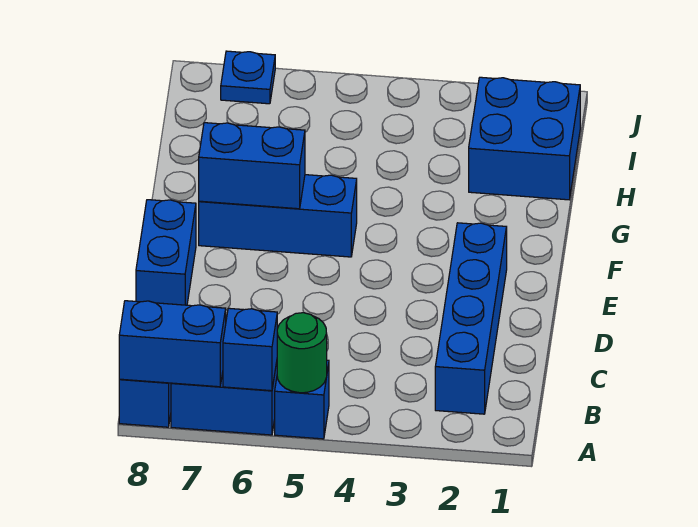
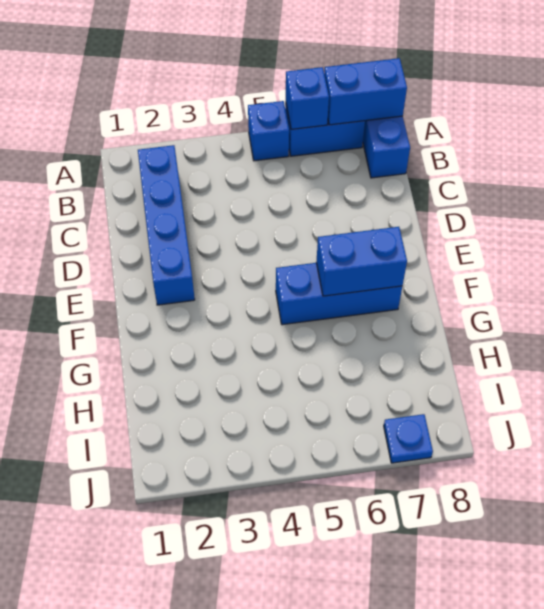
green 1x1 round brick [277,313,327,393] -> none
blue 1x2 brick [136,200,196,305] -> none
blue 2x2 brick [469,77,580,200] -> none

